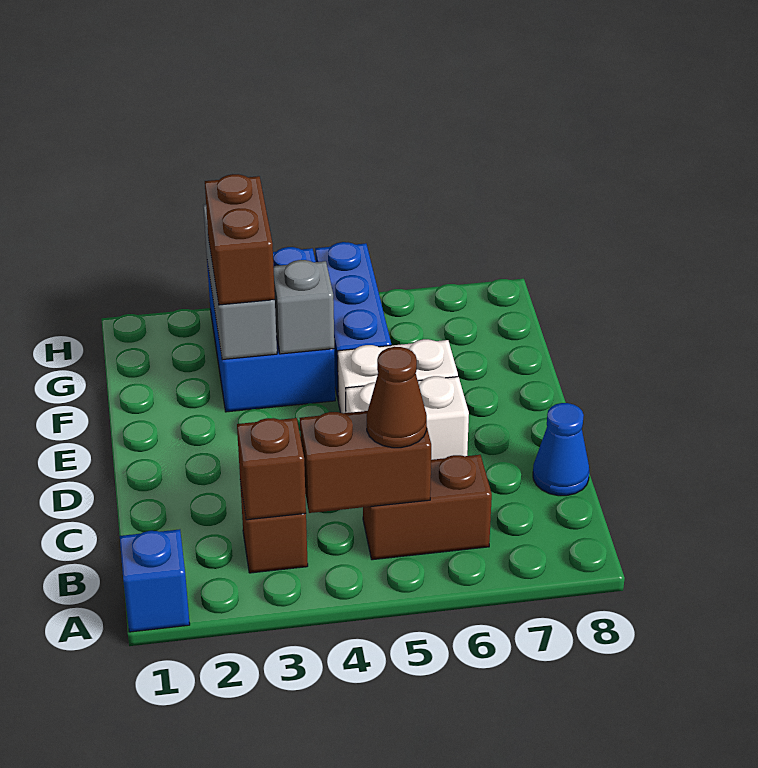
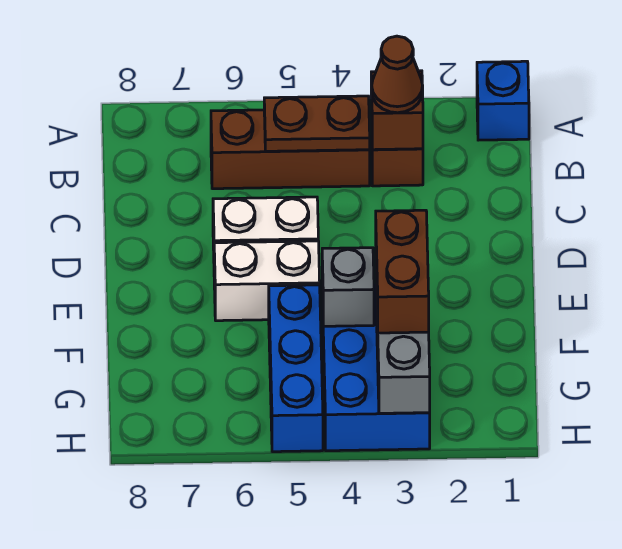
brown 1x2 brick [300,411,431,513] -> brown 1x2 plate [264,96,370,151]
brown 1x2 brick [363,455,492,560] -> brown 1x3 brick [211,110,370,189]
brown 1x1 cone [367,347,427,448] -> brown 1x1 cone moved to [372,36,423,113]
blue 1x1 cone [533,403,589,496] -> none

